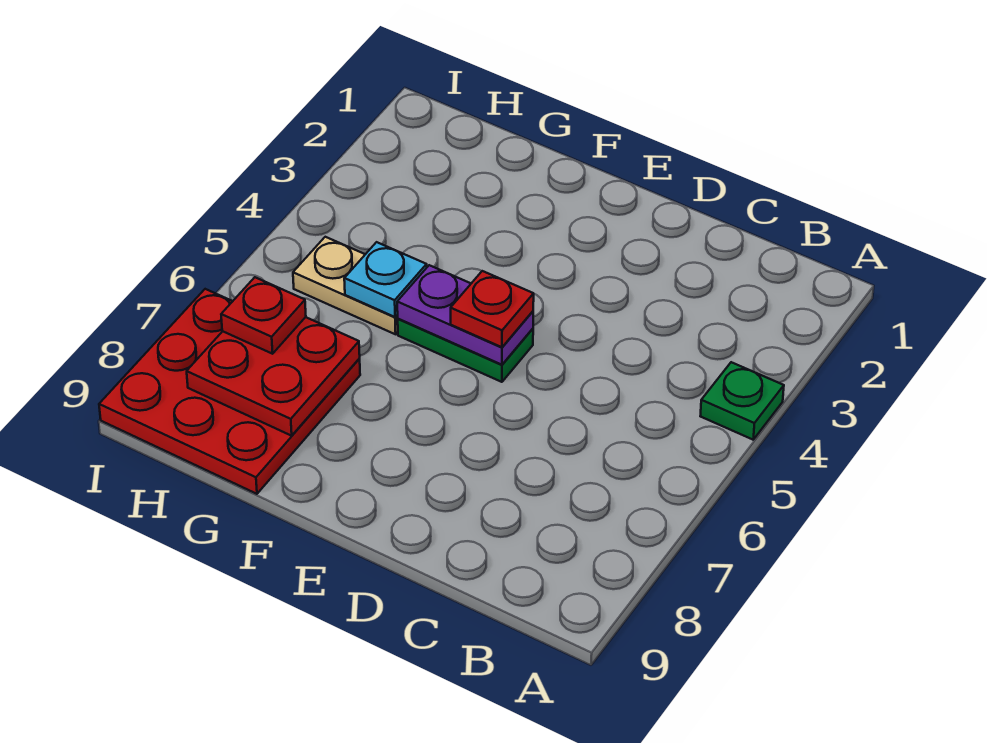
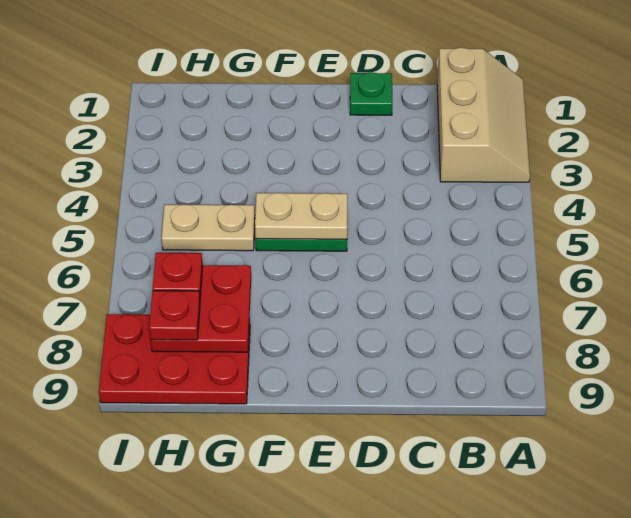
none -> tan 2x3 slope [437,47,530,182]
green 1x1 plate [701,362,784,440] -> green 1x1 plate moved to [350,72,392,115]
purple 1x2 plate [397,265,533,365] -> tan 1x2 plate [255,193,348,239]
red 1x1 plate [451,271,534,347] -> red 1x1 plate moved to [149,291,200,340]
cyan 1x1 plate [344,242,427,317] -> none
red 3x3 plate [99,289,360,494] -> red 2x3 plate [99,314,250,404]

